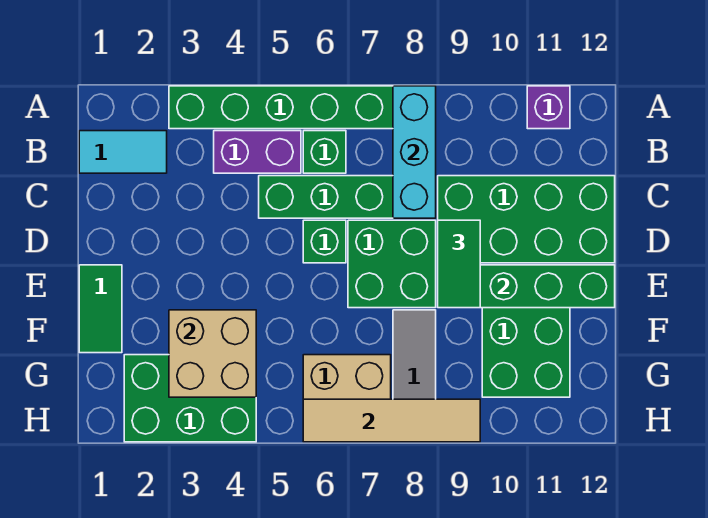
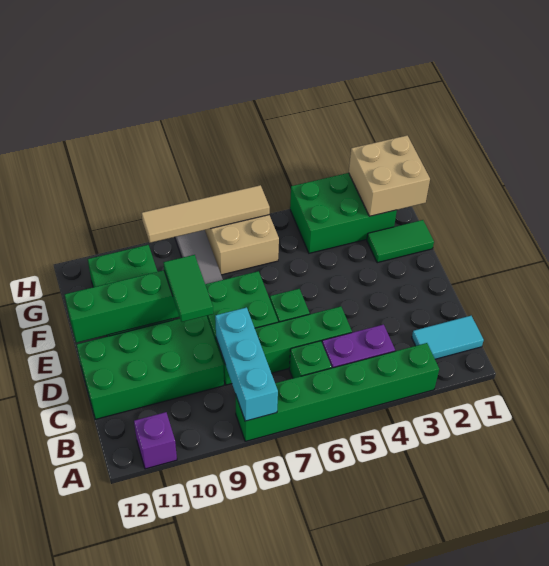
green 1x2 tile [79,265,122,353] -> green 1x2 tile turned to [367,220,434,263]
tan 2x2 brick [169,310,256,397] -> tan 2x2 brick moved to [349,136,430,216]

